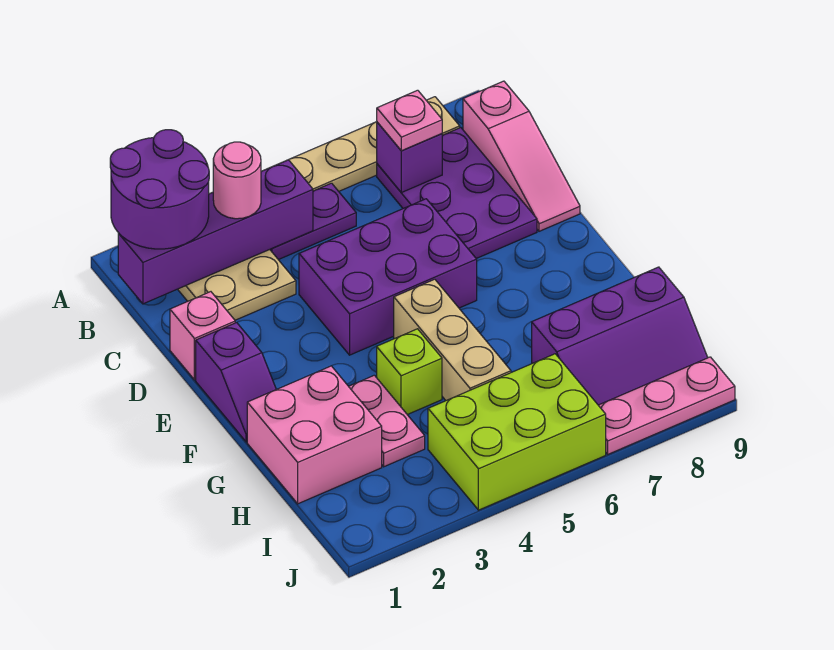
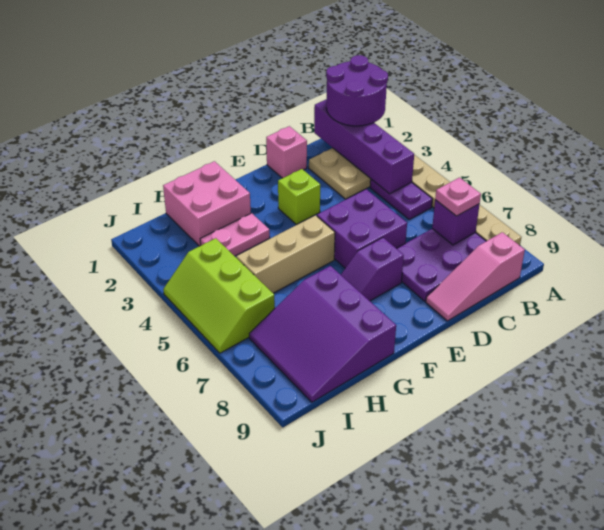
pink 1x1 round brick [213,142,261,219] -> none
purple 2x3 brick [299,199,477,355] -> purple 2x2 brick [317,189,407,268]
purple 1x2 slope [196,323,276,442] -> purple 1x2 slope moved to [341,238,404,301]
lime 1x1 brick [377,329,442,415] -> lime 1x1 brick moved to [278,169,320,225]
purple 2x3 slope [532,267,708,405] -> purple 3x3 slope [249,266,396,402]
lime 2x3 brick [428,354,606,510] -> lime 2x3 slope [163,238,275,353]
pink 1x3 plate [598,357,735,454] -> none

